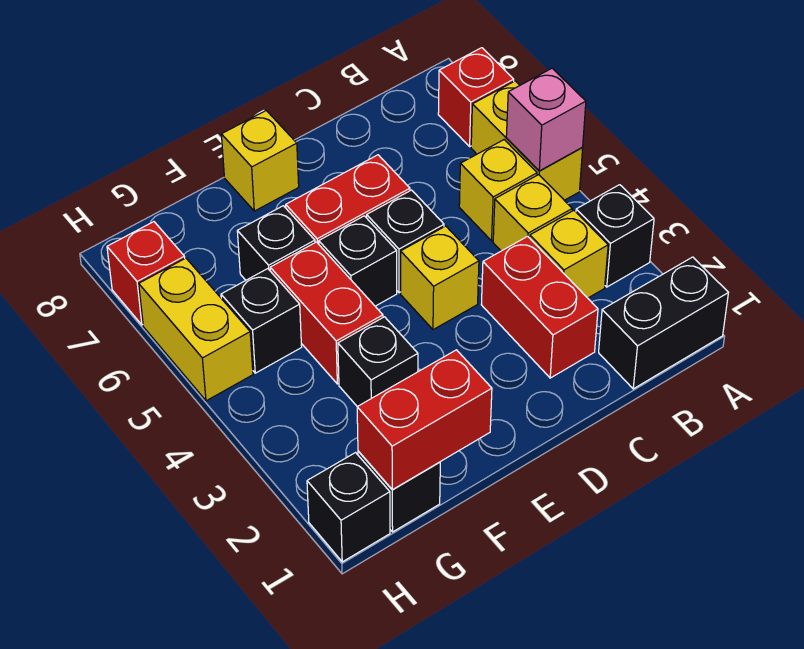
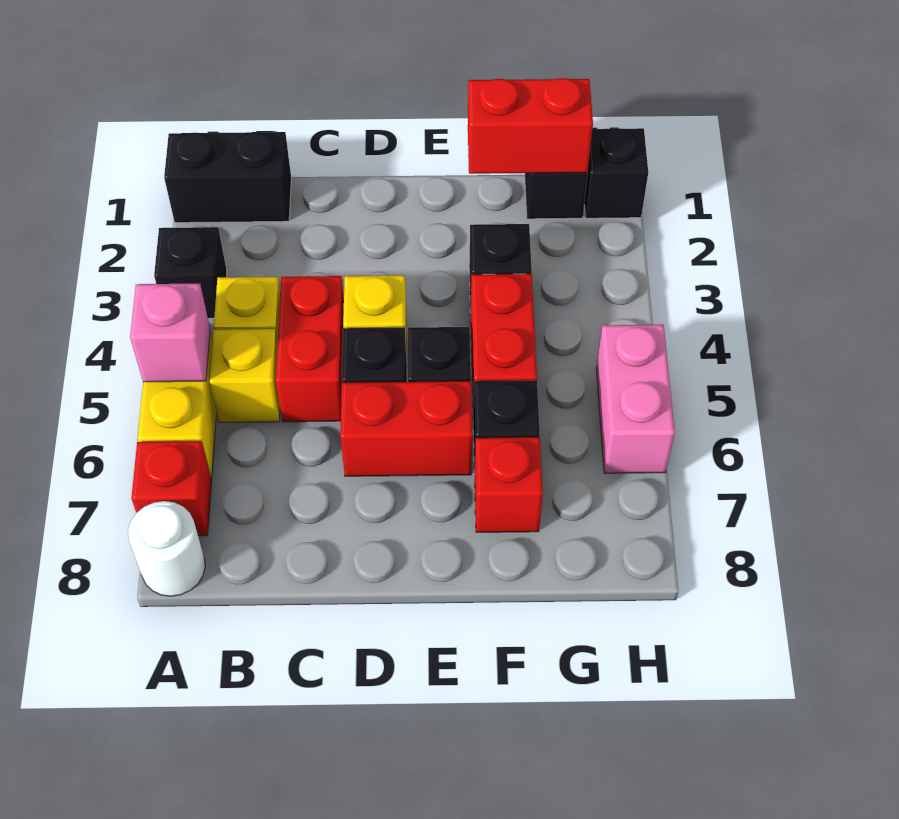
none -> white 1x1 round brick [128,501,205,596]
yellow 1x1 brick [530,210,608,298] -> none
red 1x2 brick [481,236,598,378] -> red 1x2 brick moved to [276,276,344,422]
yellow 1x1 brick [221,111,299,211] -> none
black 1x1 brick [221,269,302,373] -> none
yellow 1x2 brick [139,258,253,401] -> pink 1x2 brick [596,325,675,473]
red 1x1 brick [107,222,185,325] -> red 1x1 brick moved to [475,437,543,532]

